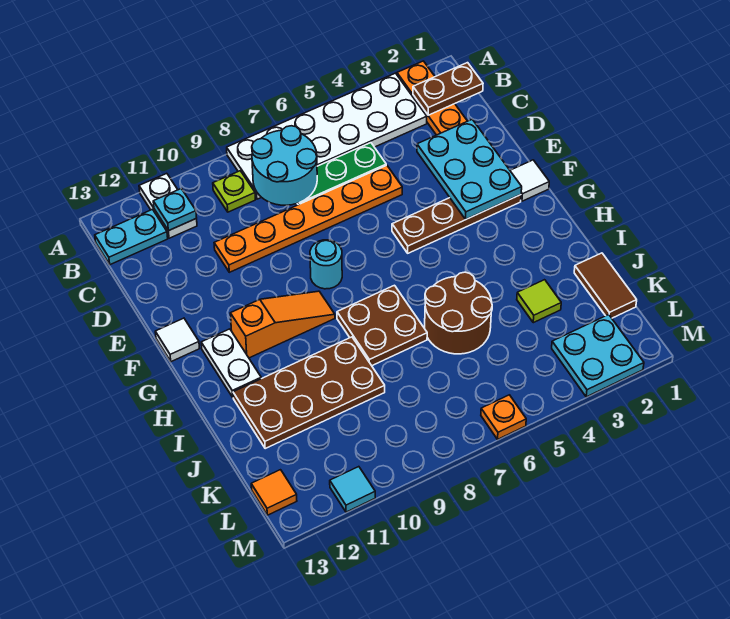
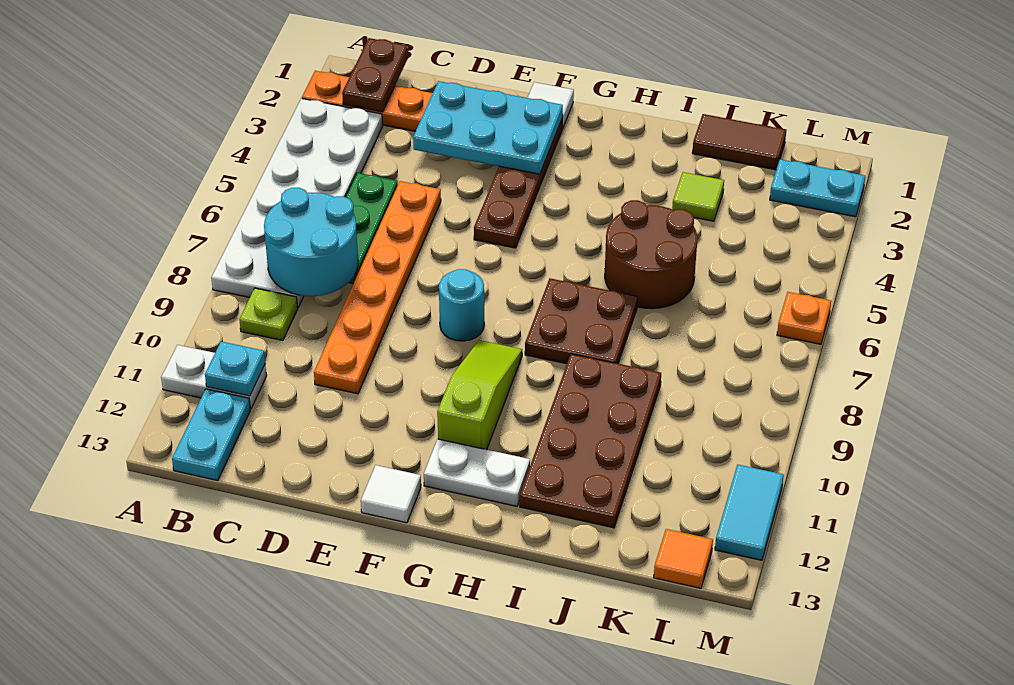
orange 1x3 slope [230,291,335,358] -> lime 1x3 slope [437,340,522,450]
cyan 2x2 plate [552,315,644,397] -> cyan 1x2 plate [770,159,865,217]
cyan 1x1 tile [330,467,375,512] -> cyan 1x2 tile [715,465,784,560]

